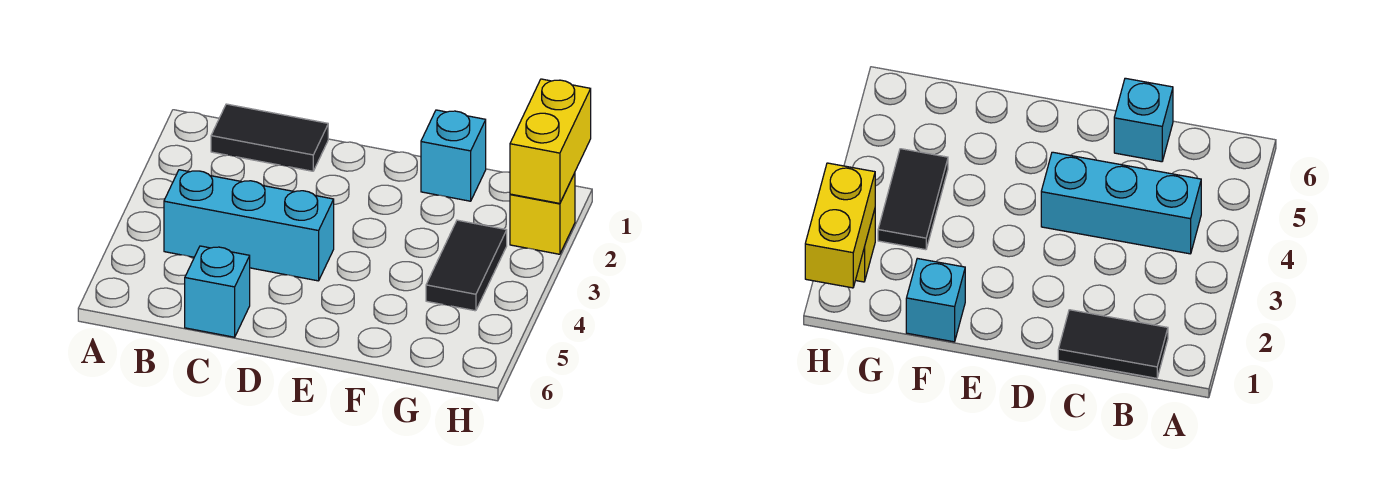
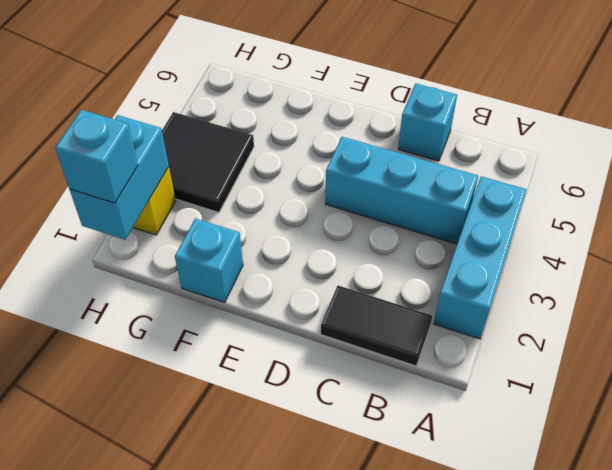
none -> cyan 1x3 brick [434,176,527,339]
black 1x2 tile [426,220,507,311] -> black 2x2 tile [162,112,254,212]
yellow 1x2 brick [510,79,591,203] -> cyan 1x2 brick [70,115,169,240]
none -> cyan 1x1 brick [55,110,138,203]

